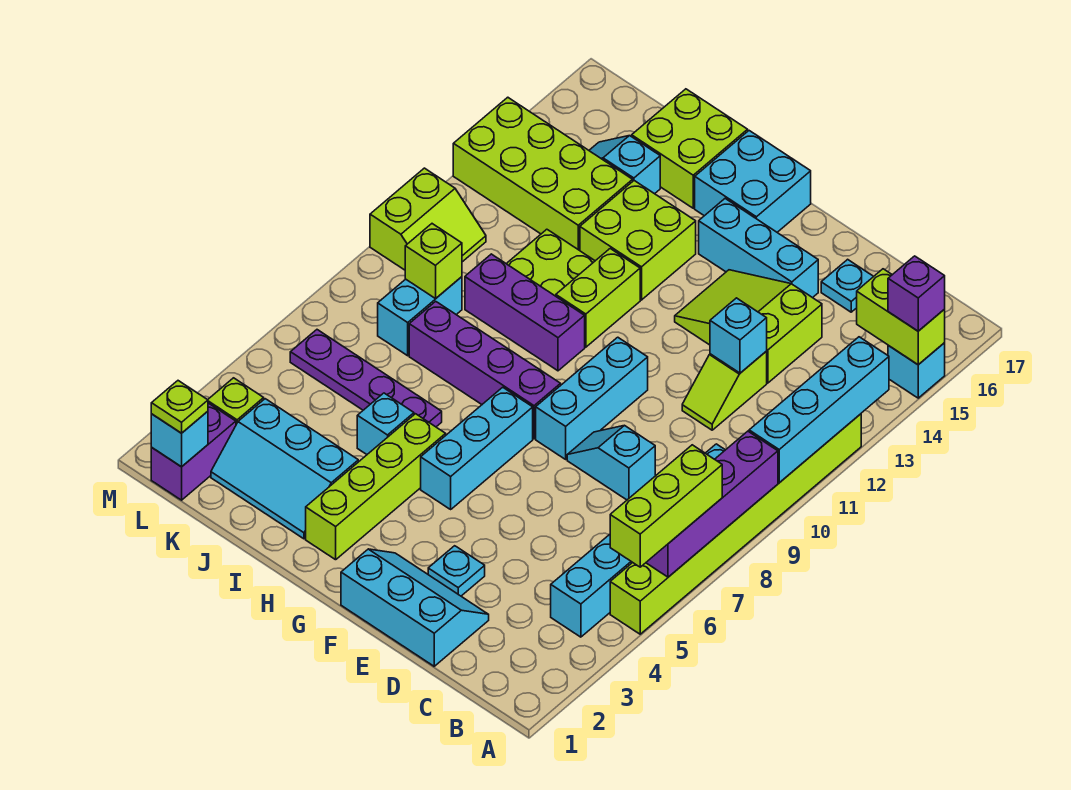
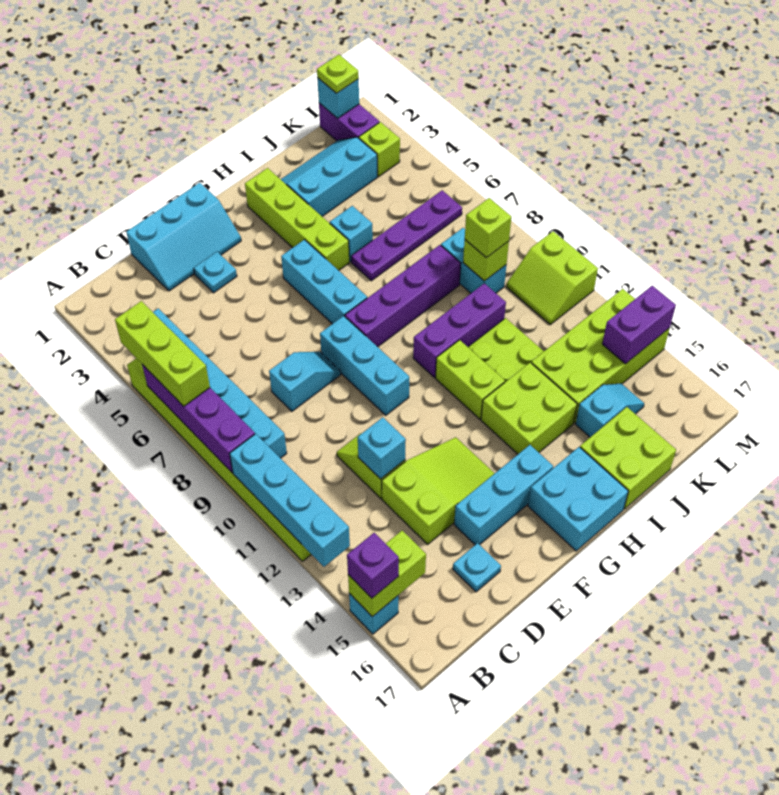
none -> lime 1x1 brick [465,198,511,258]
none -> purple 1x2 brick [602,286,676,364]

